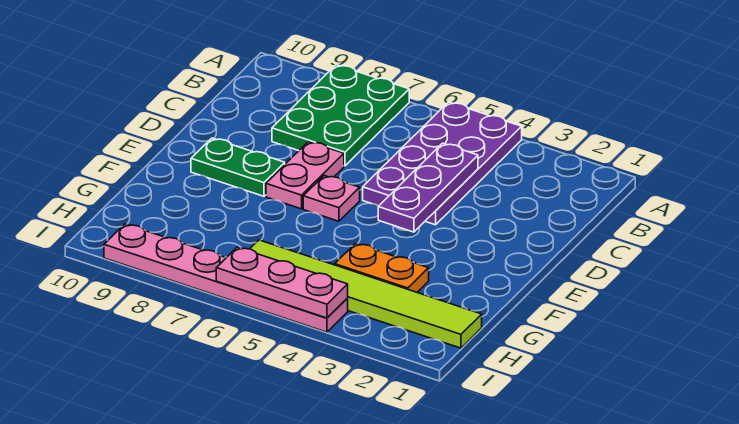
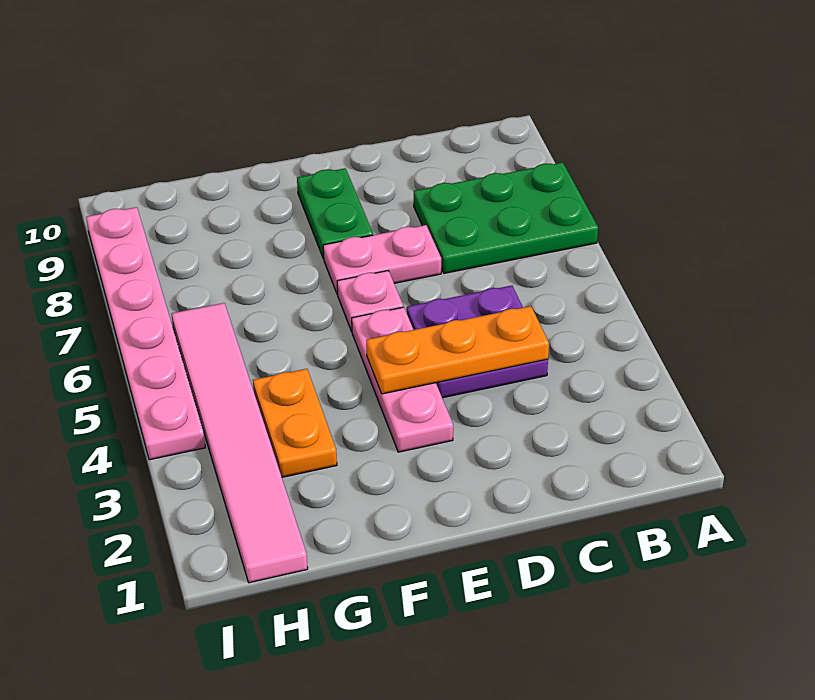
purple 2x4 plate [363,102,522,225] -> purple 2x2 plate [407,286,548,398]
purple 1x3 plate [378,143,478,232] -> orange 1x3 plate [366,306,549,394]
lime 1x6 tile [250,240,482,348] -> pink 1x6 tile [172,303,308,583]
pink 1x3 plate [216,247,348,318] -> pink 1x3 plate moved to [352,307,453,452]

